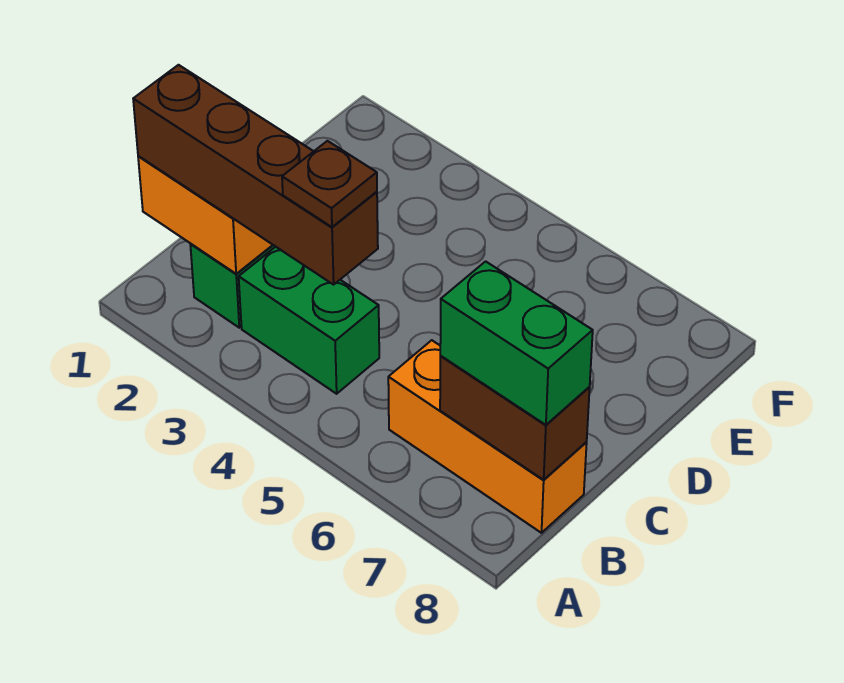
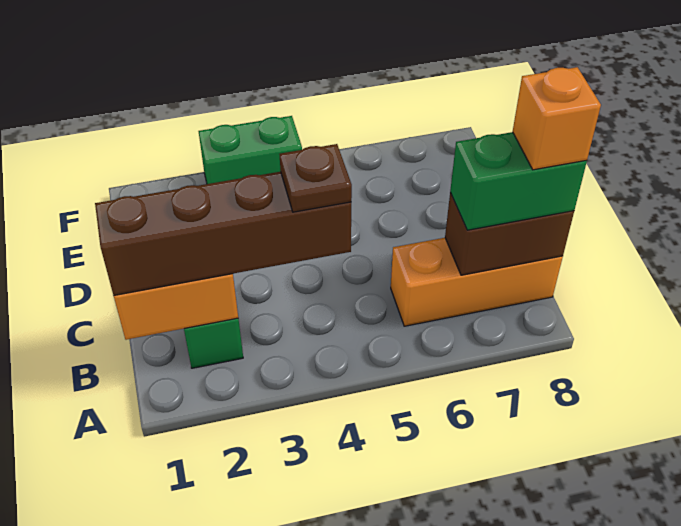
green 1x2 brick [239,247,379,394] -> green 1x2 brick moved to [198,116,302,184]
none -> orange 1x1 brick [513,67,601,170]

